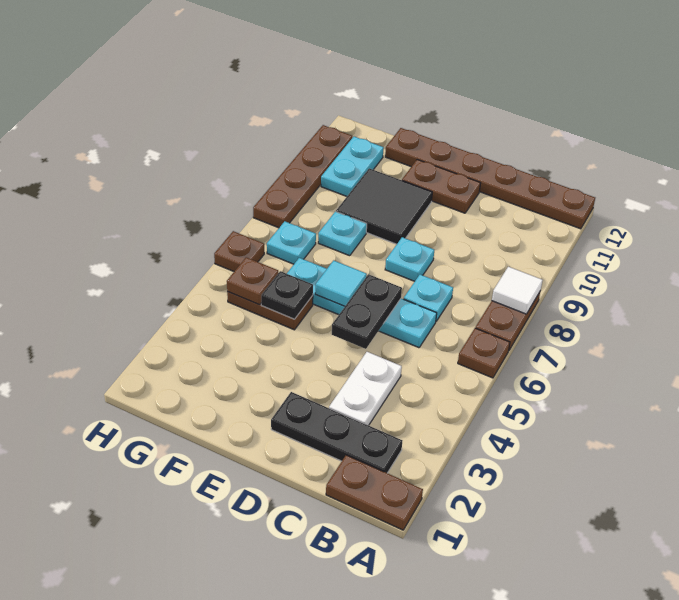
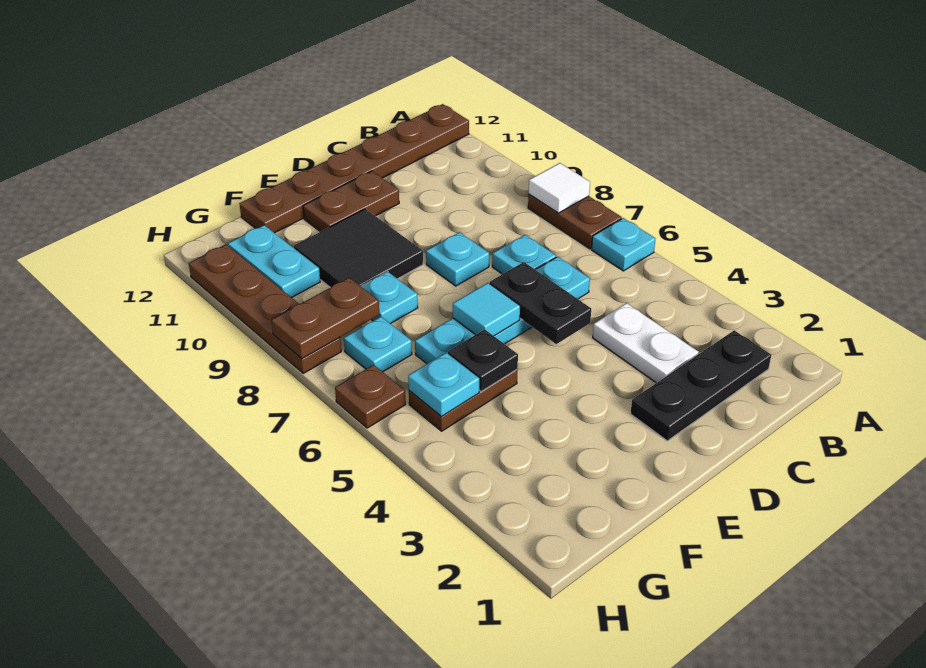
brown 1x2 plate [326,455,423,530] -> brown 1x2 plate moved to [271,278,379,359]
brown 1x1 plate [458,328,510,378] -> cyan 1x1 plate [592,218,655,271]
brown 1x1 plate [227,257,278,305] -> cyan 1x1 plate [408,353,479,416]

